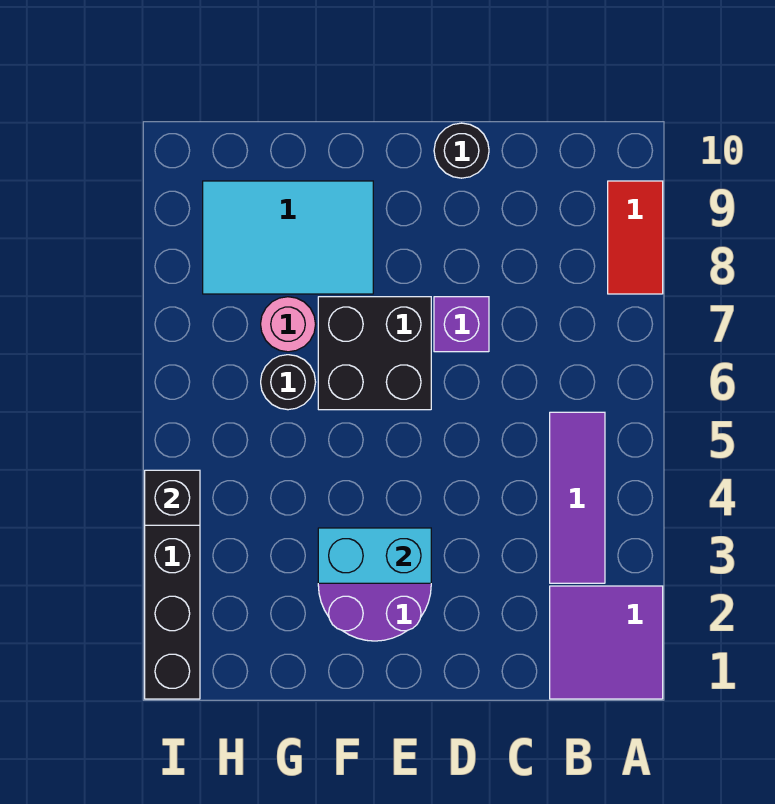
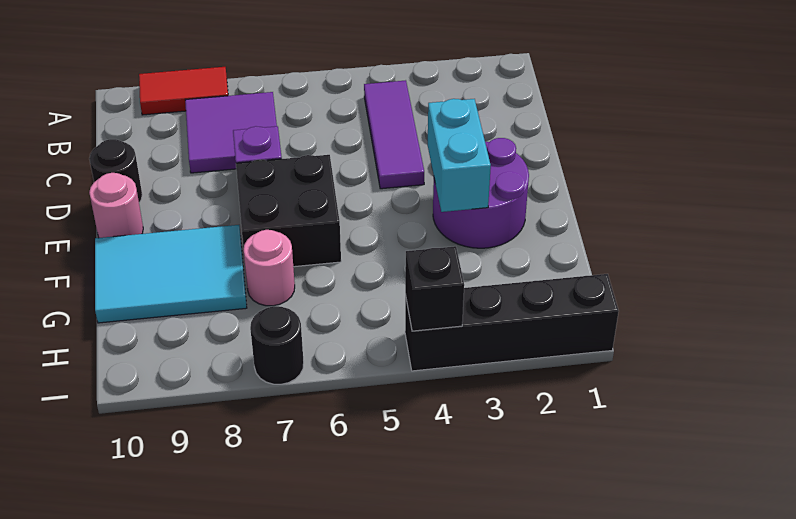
purple 2x2 tile [550,586,663,699] -> purple 2x2 tile moved to [185,92,277,173]
purple 1x3 tile [550,412,605,583] -> purple 1x3 tile turned to [364,80,424,189]
none -> pink 1x1 round brick [89,173,143,238]
cyan 2x3 tile [203,181,373,294] -> cyan 2x3 tile turned to [95,225,247,323]
black 1x1 round brick [261,355,316,410] -> black 1x1 round brick moved to [250,306,304,384]

